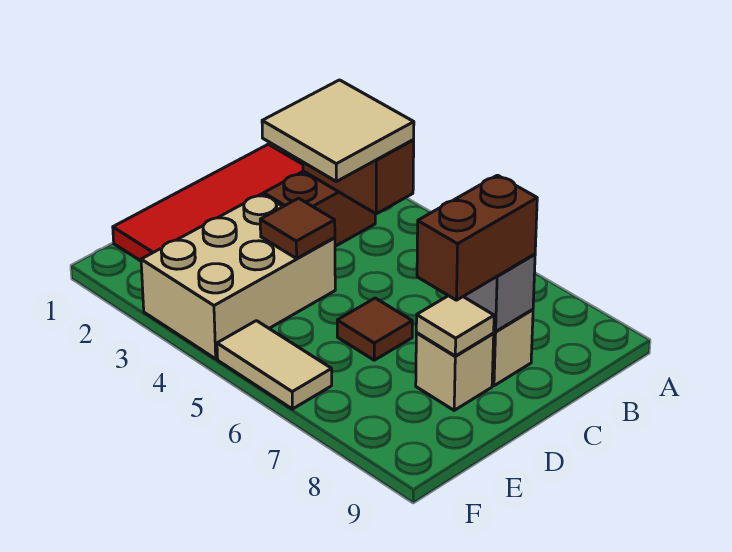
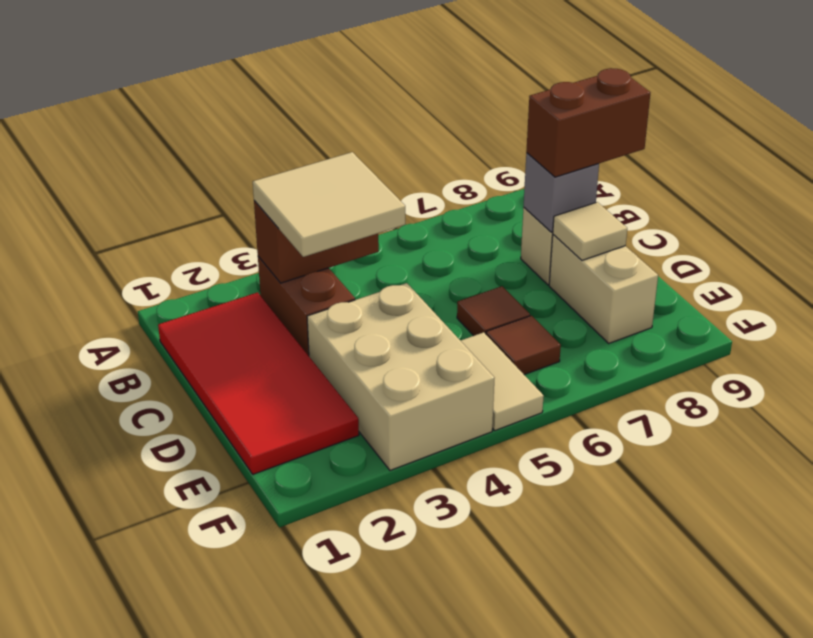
brown 1x2 brick [417,175,537,300] -> brown 1x2 brick turned to [526,68,650,177]
brown 1x1 tile [260,198,335,258] -> brown 1x1 tile moved to [486,316,561,375]
tan 1x1 brick [416,333,494,410] -> tan 1x2 brick [549,235,658,343]
tan 1x2 tile [217,321,332,409] -> tan 1x2 tile turned to [460,332,544,431]

